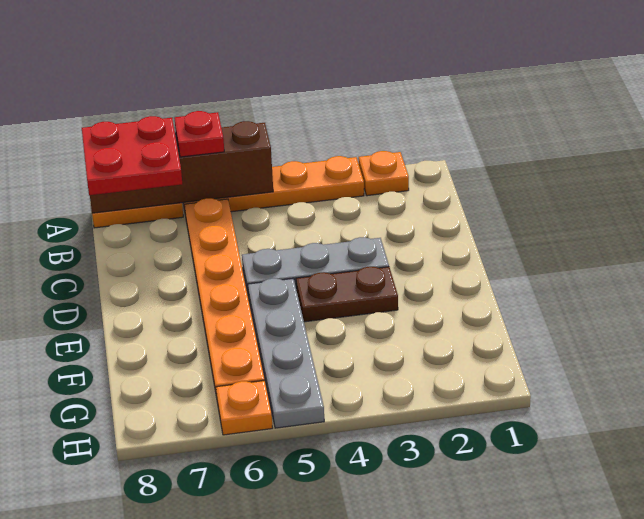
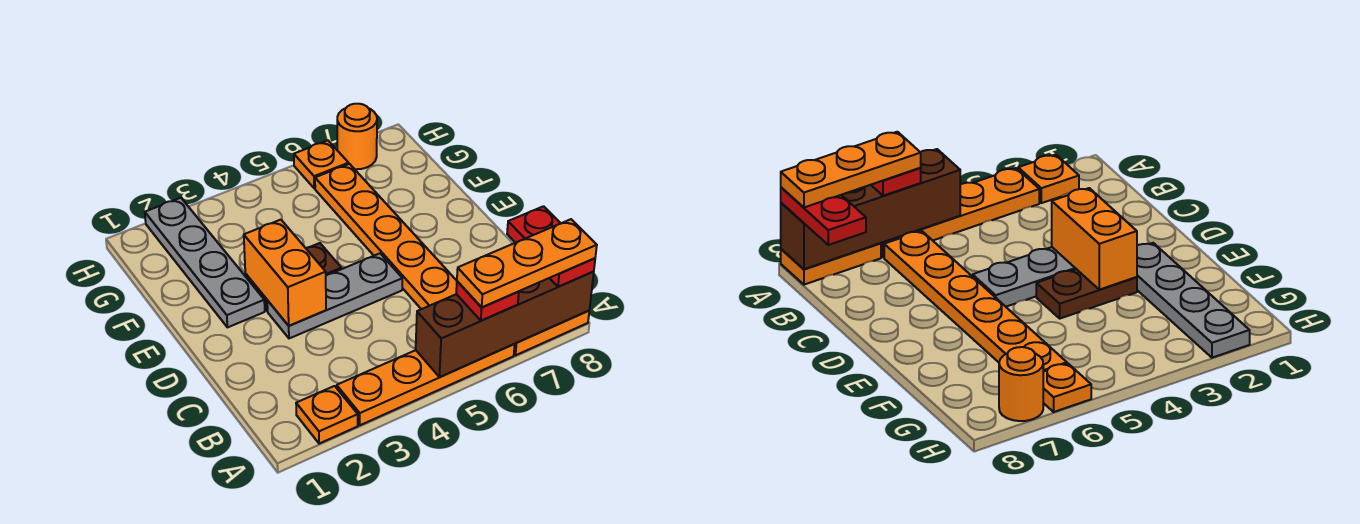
none -> orange 1x3 plate [457,219,597,307]
red 2x2 plate [82,116,182,195] -> red 1x2 plate [507,206,595,287]
none -> orange 1x2 brick [244,220,326,326]
grey 1x4 plate [248,278,324,428] -> grey 1x4 plate moved to [145,198,265,327]
none -> orange 1x1 round brick [337,104,377,169]

